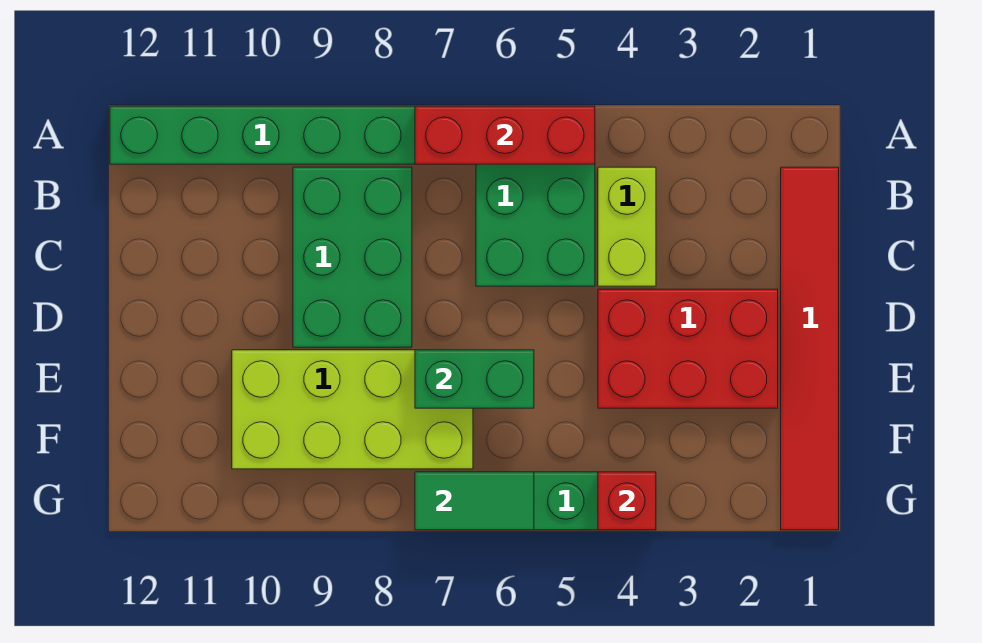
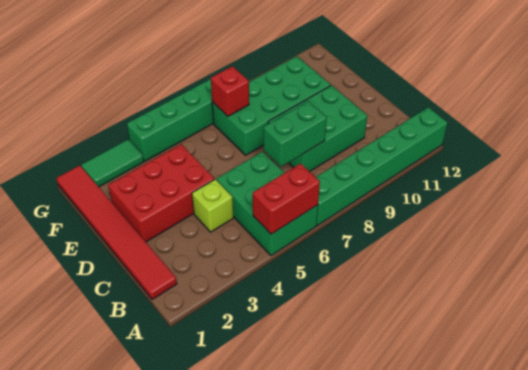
red 1x3 brick [415,106,595,164] -> red 1x2 brick [253,163,320,234]
lime 1x2 brick [598,167,656,286] -> lime 1x1 brick [192,179,233,232]
green 2x3 brick [293,167,412,347] -> green 2x3 brick turned to [268,85,367,172]
green 1x2 brick [415,350,534,408] -> green 1x2 brick moved to [263,101,327,167]
lime 2x4 brick [232,350,473,469] -> green 2x4 brick [212,56,331,155]
red 1x1 brick [598,472,656,530] -> red 1x1 brick moved to [211,66,249,116]
green 1x2 tile [415,472,534,530] -> green 1x2 tile moved to [81,139,144,187]

